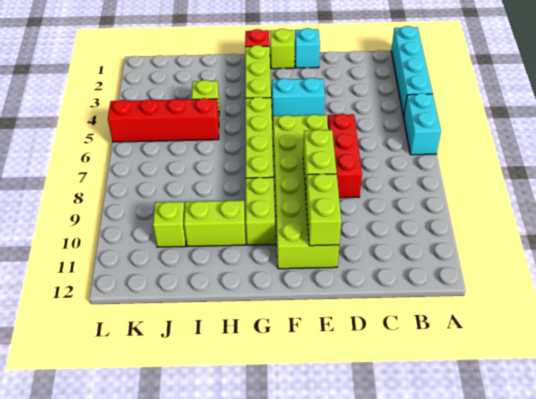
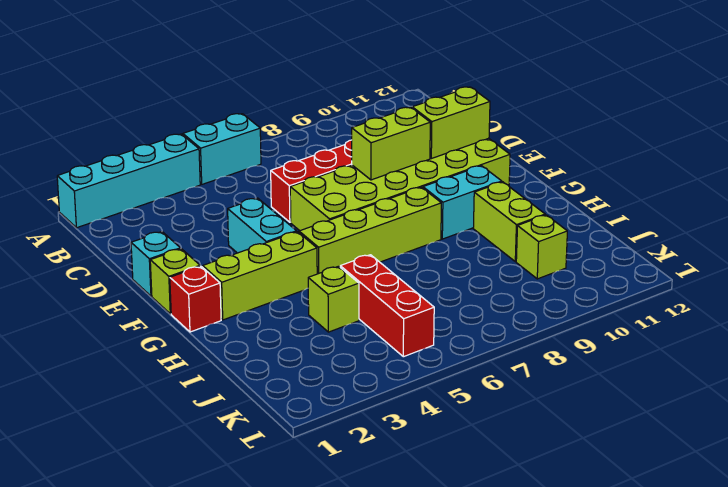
lime 1x2 brick [246,177,275,245] -> cyan 1x2 brick [423,166,502,239]
red 1x4 brick [108,98,219,142] -> red 1x3 brick [340,255,434,357]

